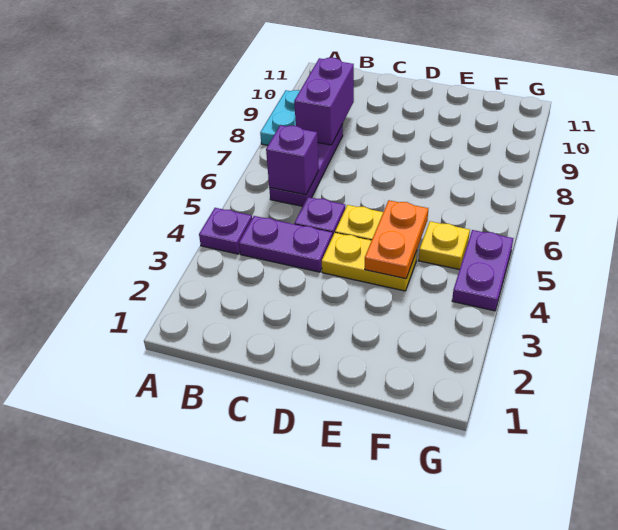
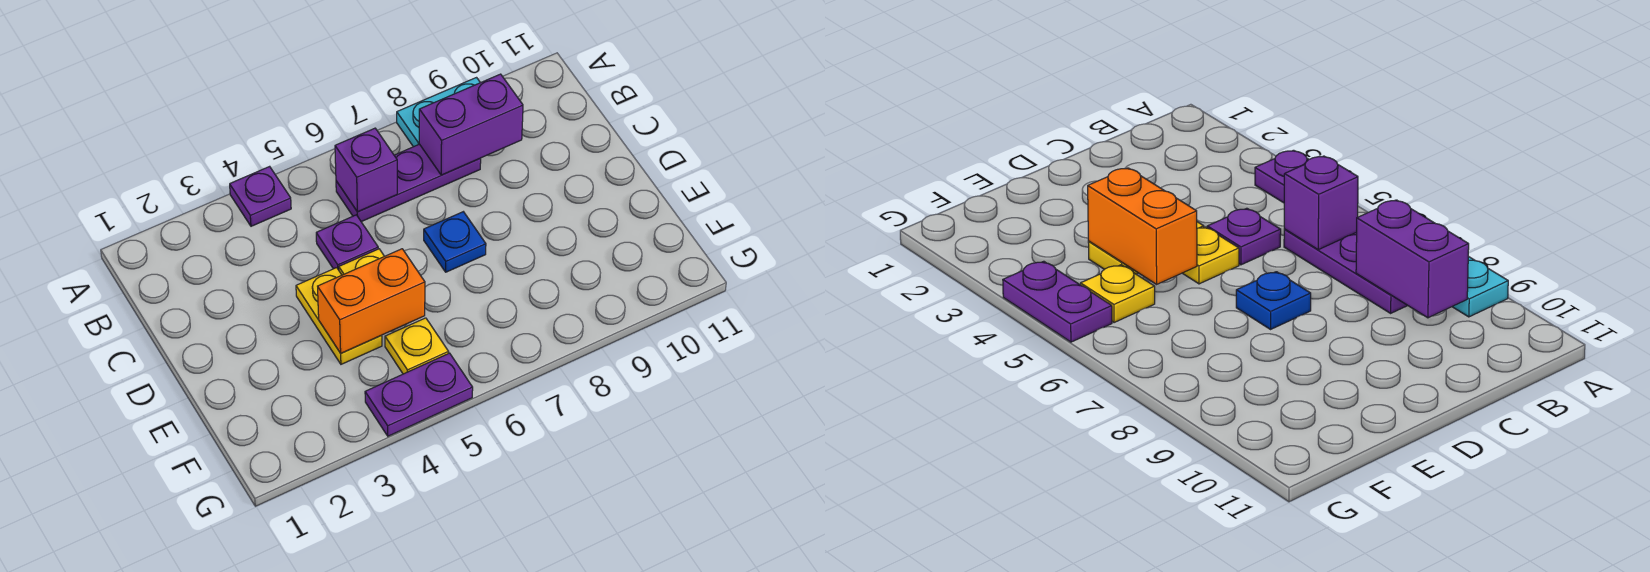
purple 1x2 plate [239,216,333,272] -> none
none -> blue 1x1 plate [424,212,486,272]
orange 1x2 plate [365,200,428,279] -> orange 1x2 brick [318,249,425,353]

